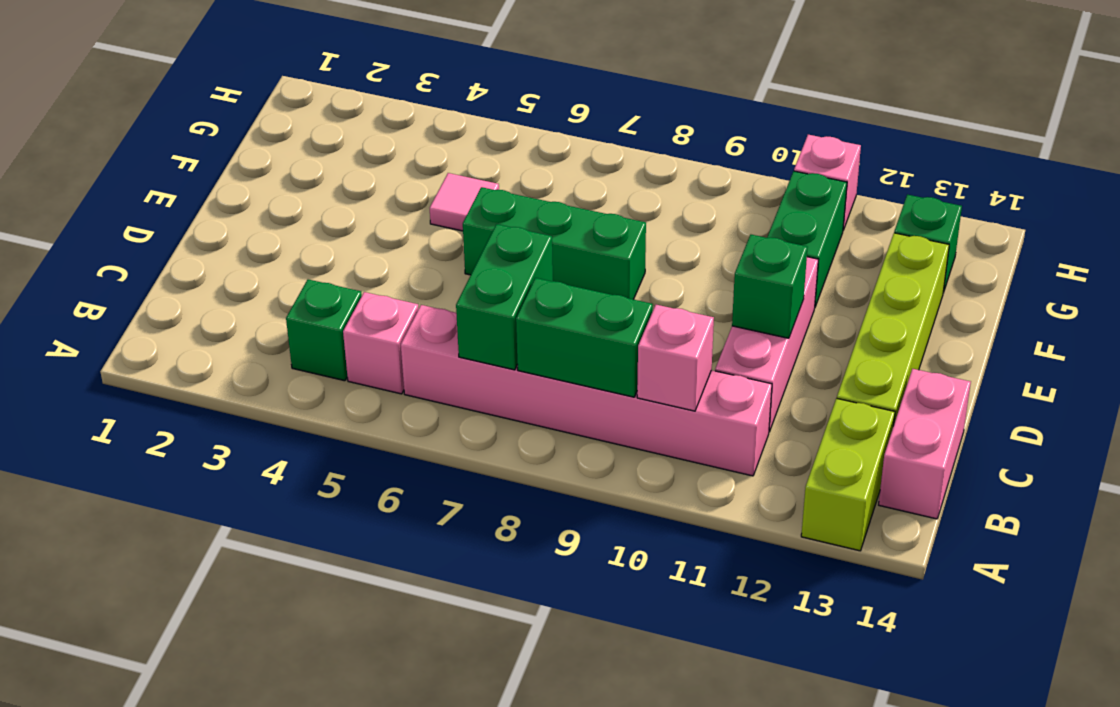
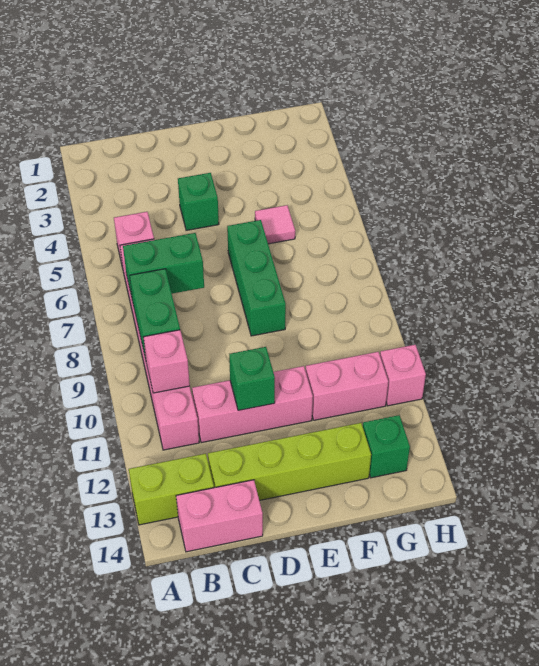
green 1x1 brick [286,279,362,381] -> green 1x1 brick moved to [178,173,219,230]
green 1x2 brick [767,171,847,306] -> pink 1x2 brick [306,352,388,420]

